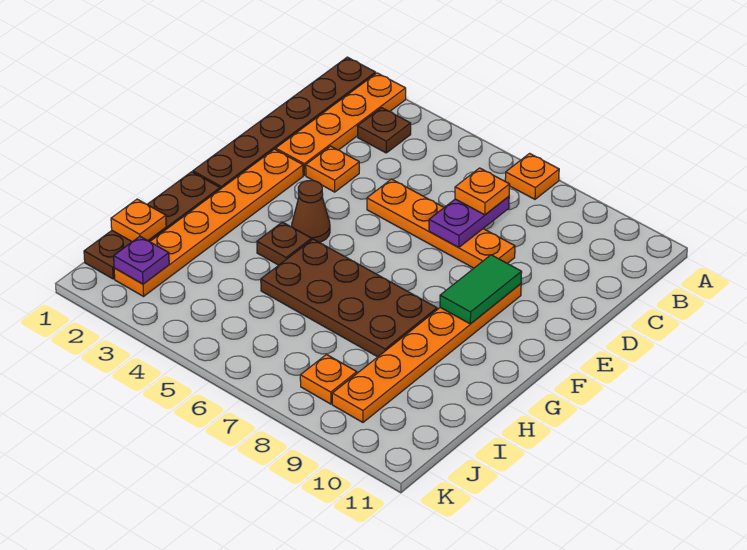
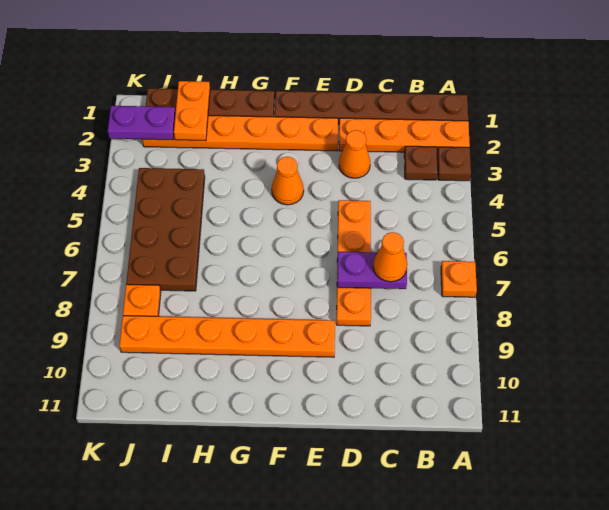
orange 1x1 plate [455,168,510,215] -> orange 1x1 cone [373,232,407,282]
orange 1x1 plate [306,146,359,192] -> orange 1x1 cone [339,130,370,178]
green 1x2 tile [440,255,522,324] -> none
brown 1x1 cone [292,180,330,243] -> orange 1x1 cone [272,157,304,205]
brown 1x1 plate [257,222,312,265] -> brown 1x1 plate moved to [437,147,471,181]
brown 2x4 plate [261,239,437,357] -> brown 2x4 plate moved to [126,168,205,291]
orange 1x1 plate [111,199,166,242] -> orange 1x2 plate [174,81,210,141]
purple 1x1 plate [114,237,169,284] -> purple 1x2 plate [108,106,176,140]

